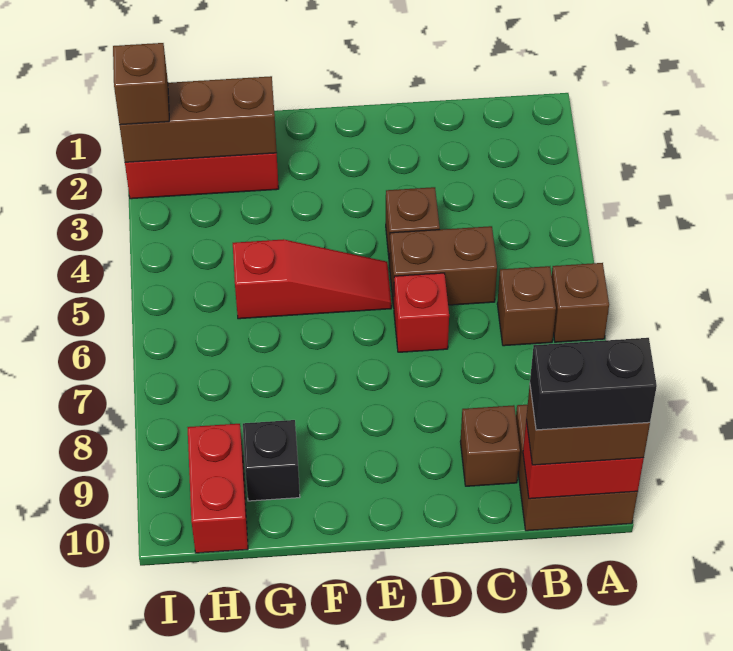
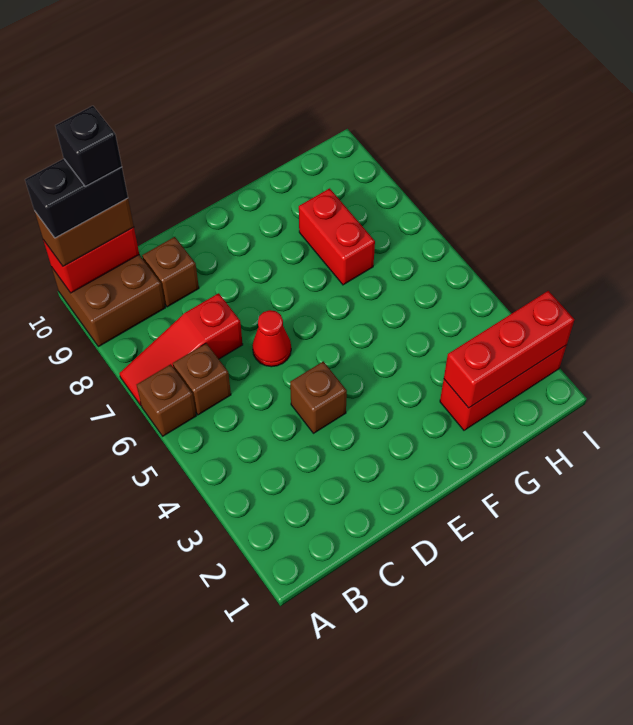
brown 1x2 brick [390,226,497,307] -> none
red 1x1 brick [394,273,449,352] -> red 1x1 cone [252,310,291,367]
red 1x3 slope [233,239,391,319] -> red 1x3 slope moved to [119,293,243,405]
brown 1x3 brick [120,76,277,162] -> red 1x3 brick [444,291,574,408]
black 1x1 brick [243,420,300,501] -> black 1x1 brick moved to [55,106,122,187]
red 1x2 brick [187,424,248,553] -> red 1x2 brick moved to [299,188,375,285]
brown 1x1 brick [113,43,169,125] -> none

